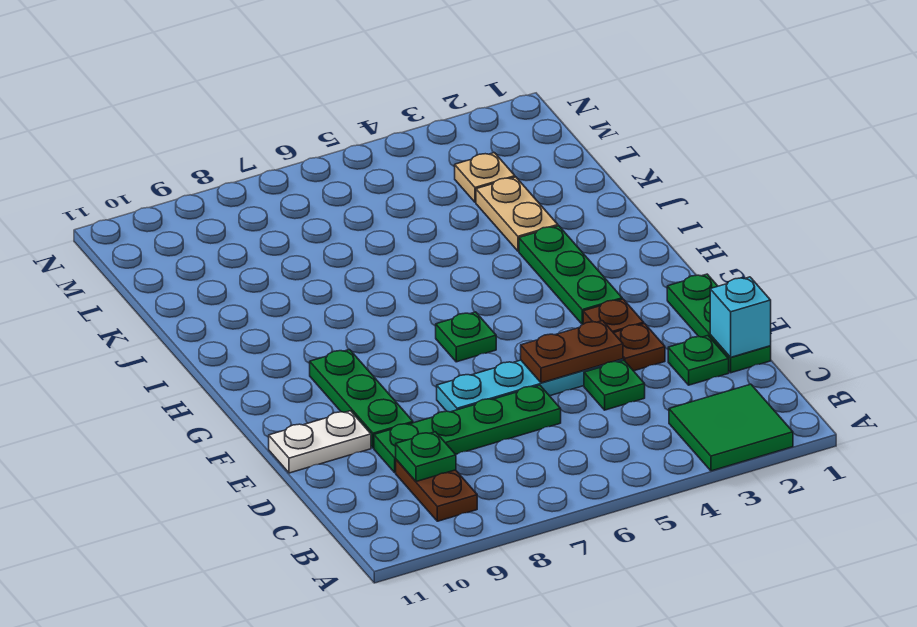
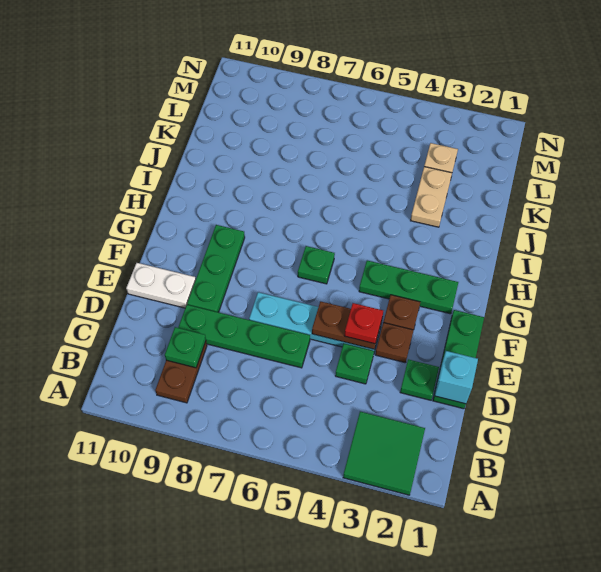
none -> red 1x1 plate [344,303,383,344]
green 1x3 plate [519,226,622,325] -> green 1x3 plate turned to [359,261,458,314]

